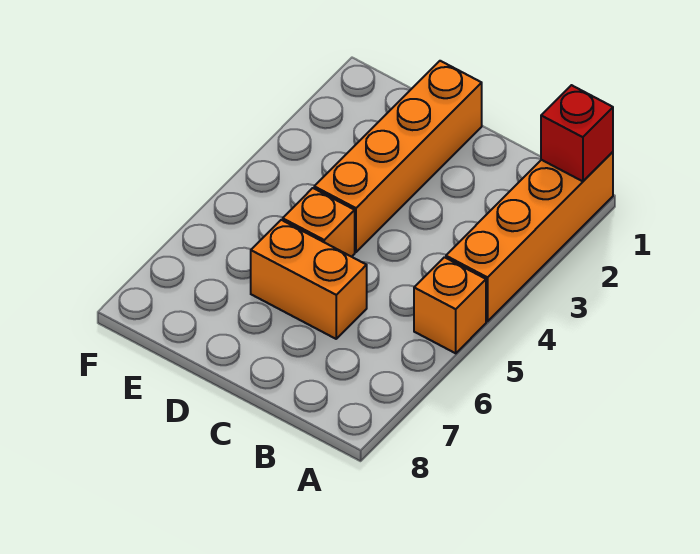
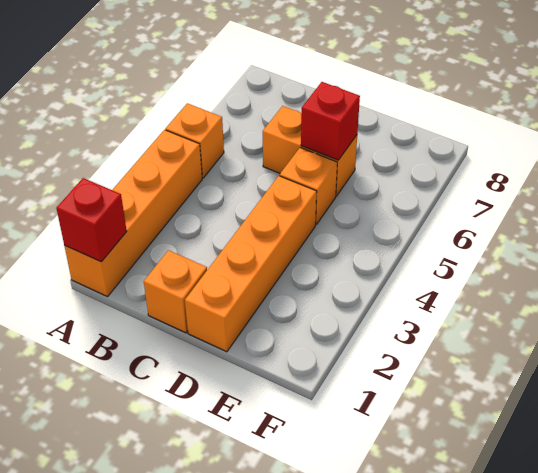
none -> orange 1x1 brick [144,250,207,333]
none -> red 1x1 brick [301,82,360,160]

